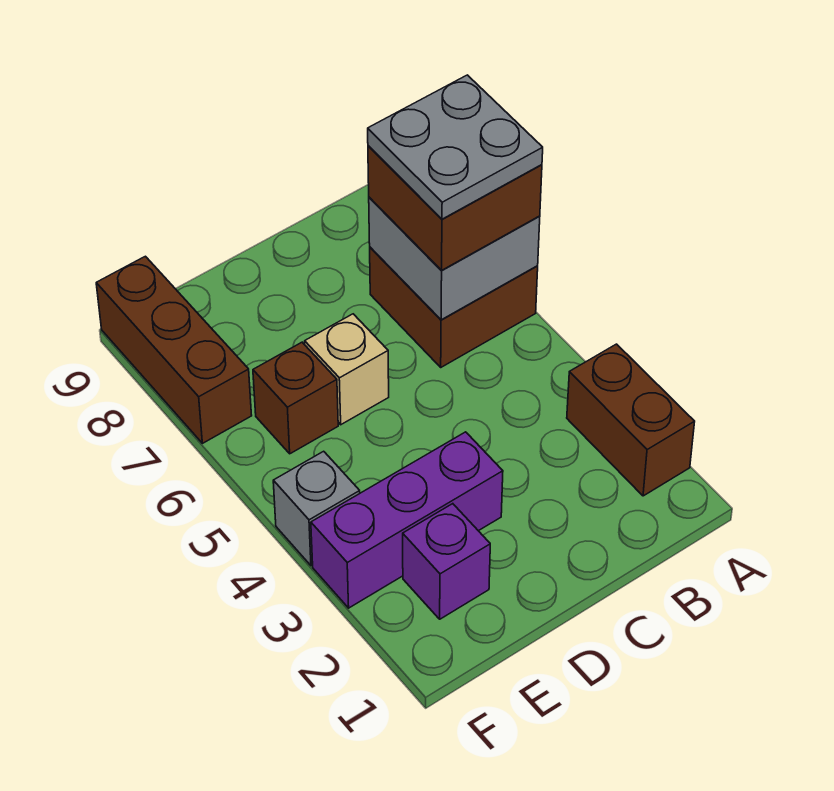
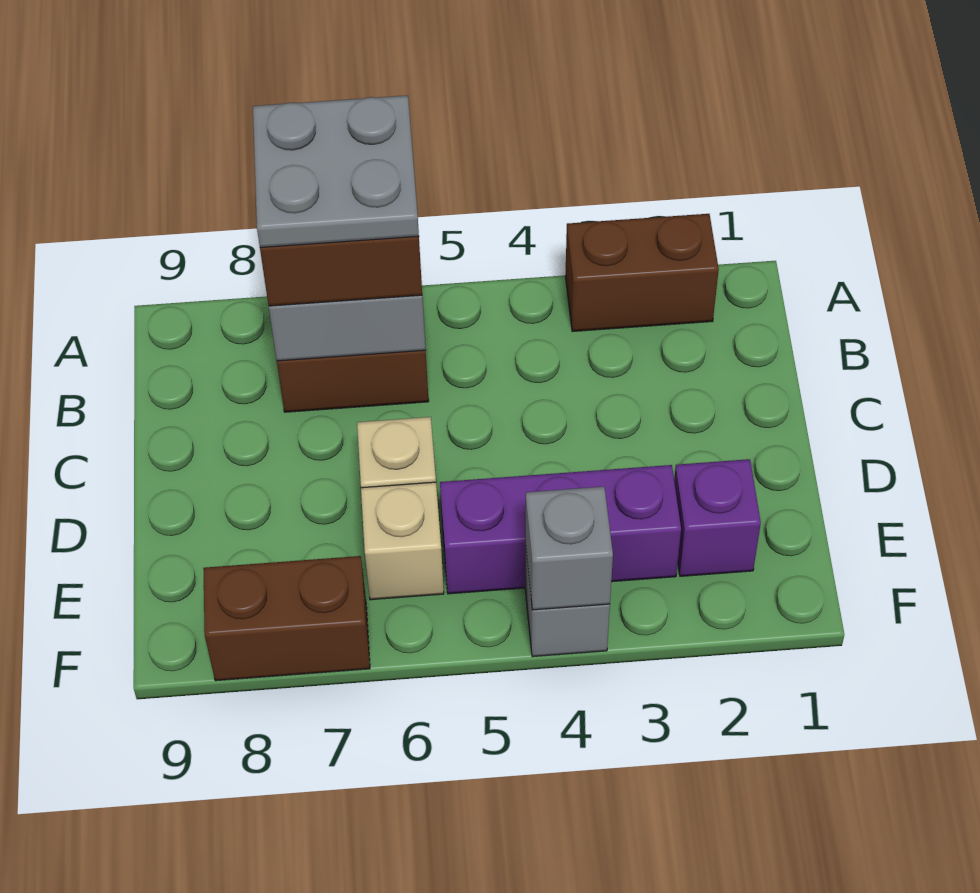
purple 1x3 brick [311,432,503,608] -> purple 1x3 brick turned to [440,465,681,594]
brown 1x1 brick [253,342,338,454] -> tan 1x1 brick [361,482,444,600]
none -> grey 1x1 brick [526,487,613,610]
brown 1x3 brick [96,256,252,443] -> brown 1x2 brick [203,556,370,681]

